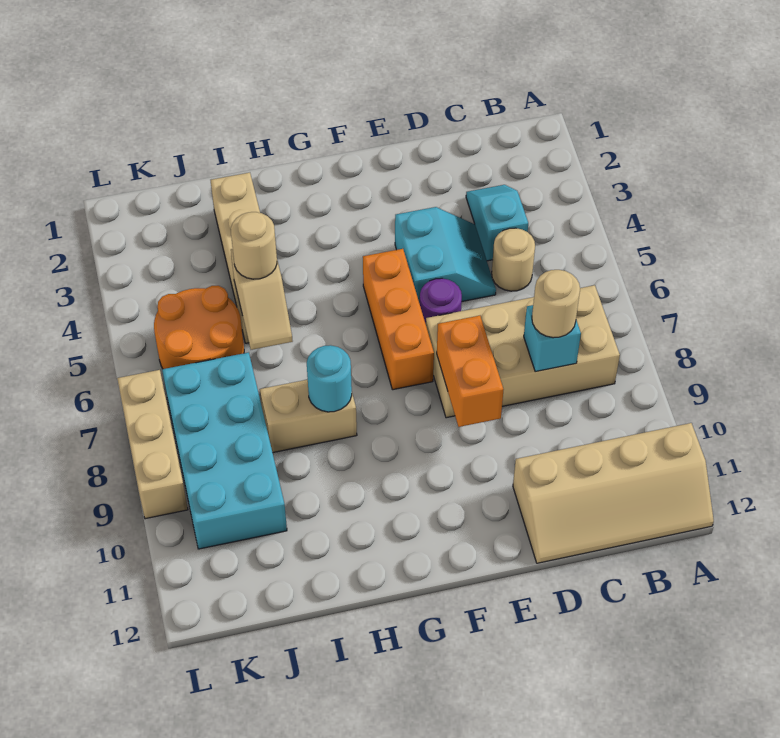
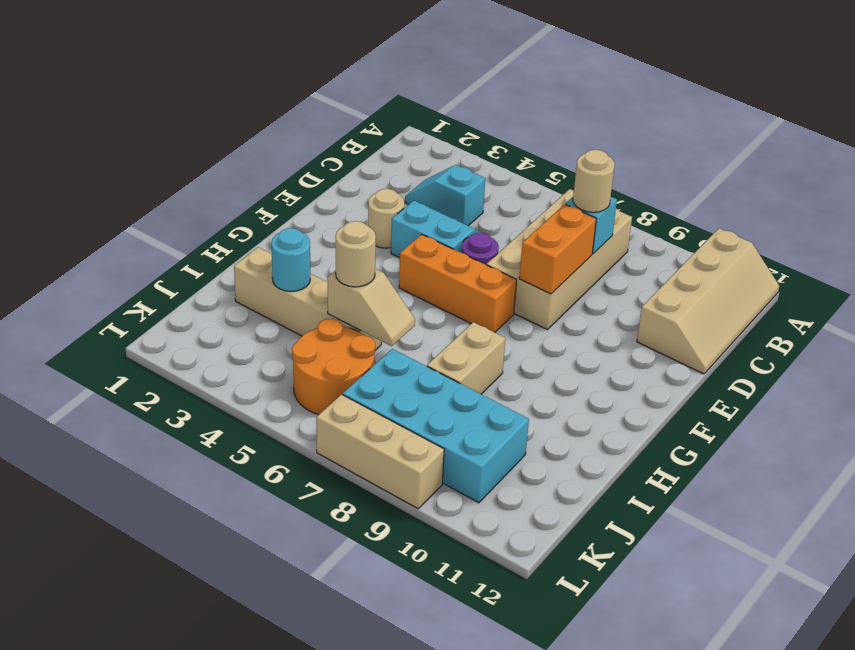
tan 1x1 round brick [492,228,535,291] -> tan 1x1 round brick moved to [368,189,404,248]
orange 1x2 brick [437,316,504,427] -> orange 1x2 brick turned to [519,204,596,294]
cyan 1x1 round brick [307,345,352,412] -> cyan 1x1 round brick moved to [271,228,310,292]

